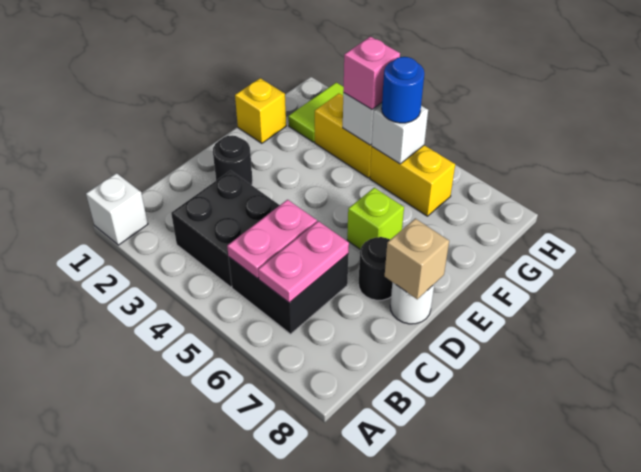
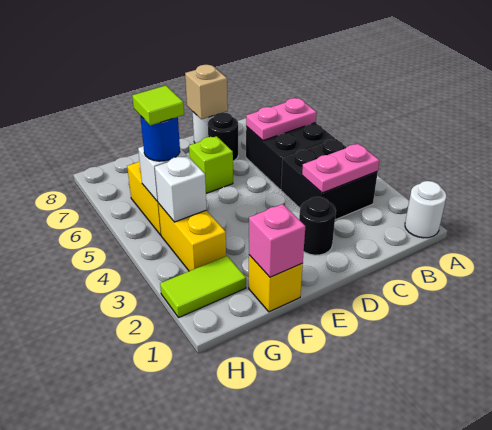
white 1x1 brick [86,173,148,245] -> white 1x1 round brick [405,181,446,238]
pink 1x2 plate [227,200,317,278] -> pink 1x2 plate moved to [302,144,379,193]
pink 1x1 brick [343,37,400,109] -> pink 1x1 brick moved to [249,204,305,277]
none -> lime 1x1 tile [132,86,184,126]

